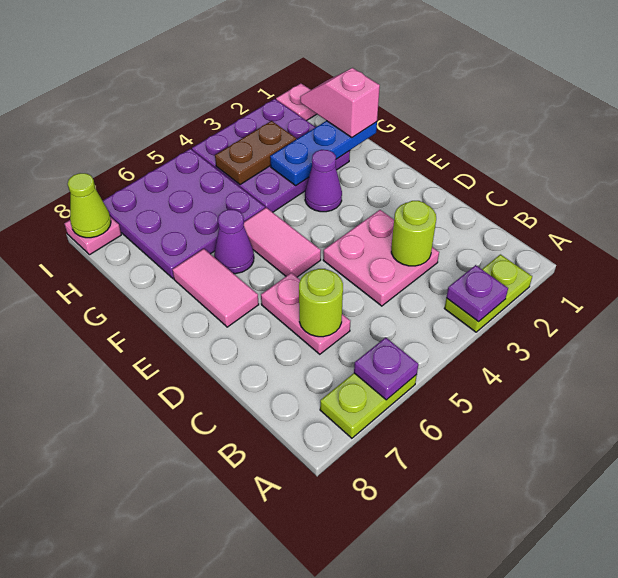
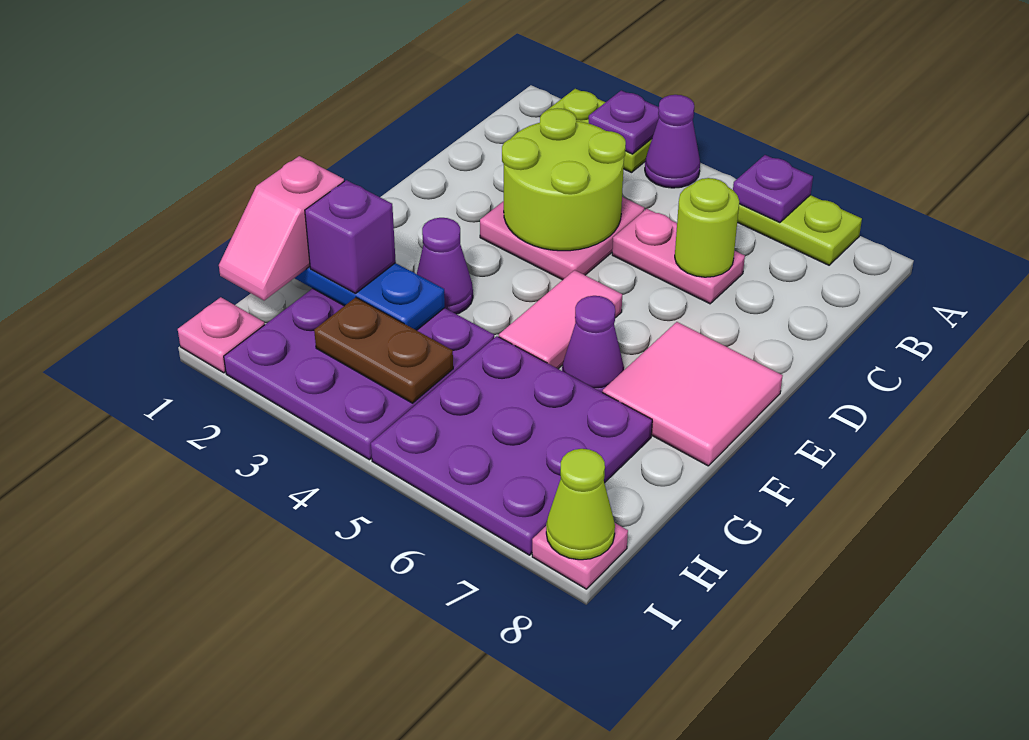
none -> purple 1x1 cone [645,95,700,188]
lime 1x1 round brick [391,201,436,266] -> lime 2x2 round brick [502,108,626,251]
pink 1x2 plate [261,273,350,354] -> pink 1x2 plate turned to [612,209,745,304]
pink 1x2 tile [172,249,259,327] -> pink 2x2 tile [602,322,783,466]
none -> purple 1x1 brick [305,180,396,293]

